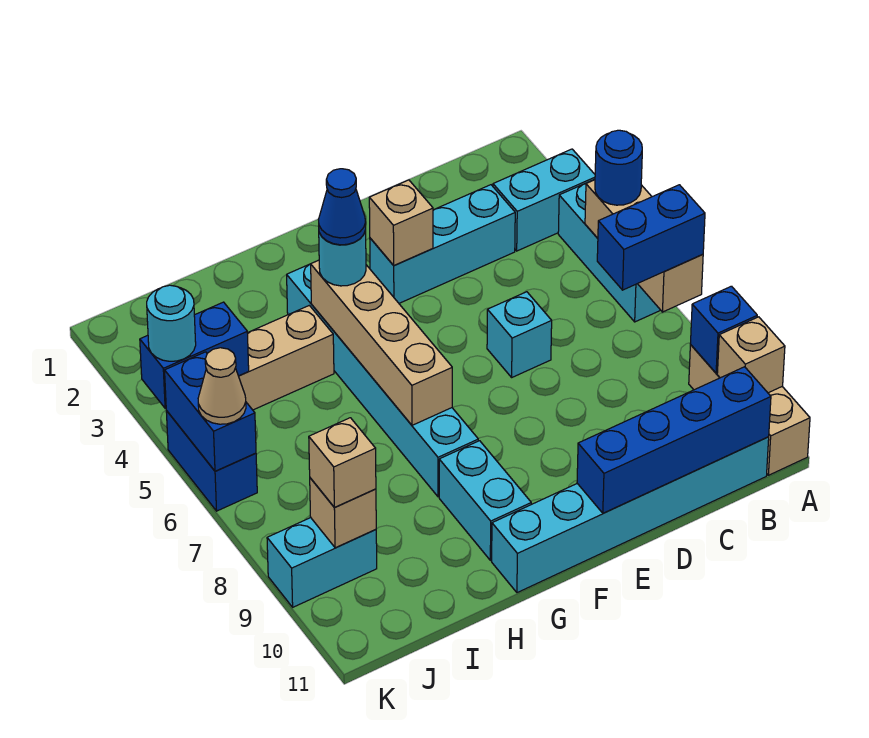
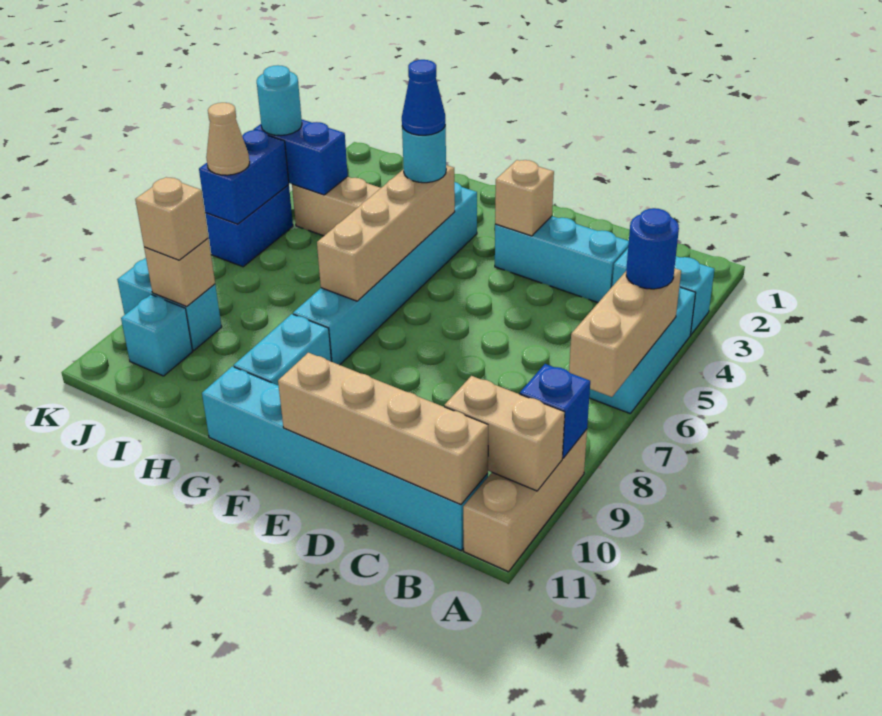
blue 1x2 brick [597,185,705,290] -> none
tan 1x1 brick [717,317,785,393] -> tan 1x2 brick [444,376,565,491]
blue 1x4 brick [577,367,771,513] -> tan 1x4 brick [278,353,488,505]
cyan 1x1 brick [487,292,552,377] -> cyan 1x1 brick moved to [121,295,193,376]

